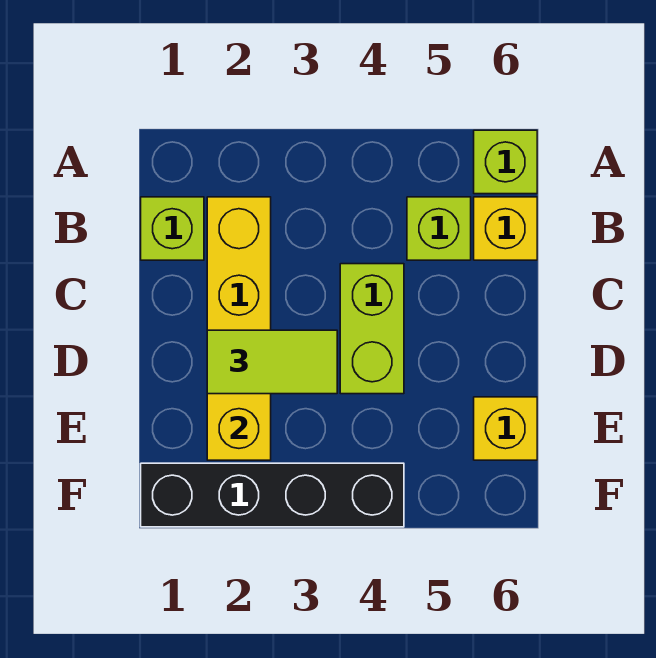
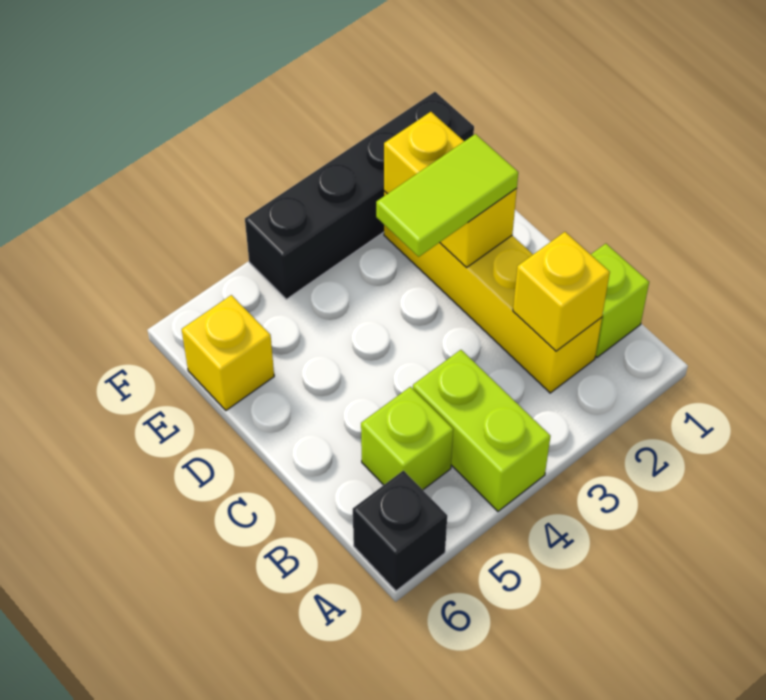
lime 1x1 brick [474,130,537,194] -> black 1x1 brick [353,470,447,591]
yellow 1x1 brick [474,197,537,260] -> yellow 1x1 brick moved to [513,232,610,351]
lime 1x2 brick [340,264,404,394] -> lime 1x2 brick moved to [413,350,550,511]

